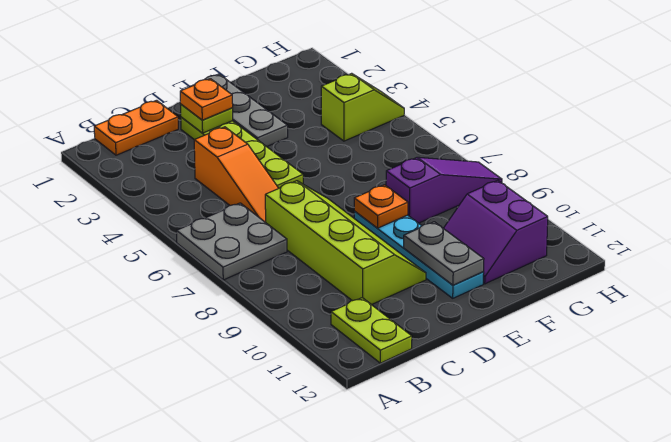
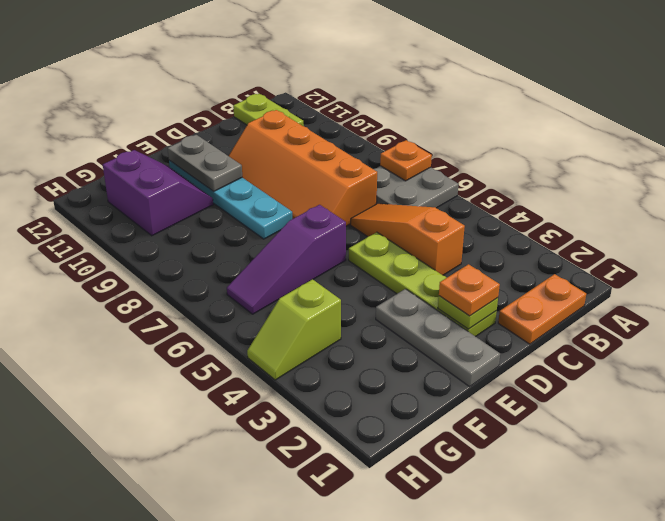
lime 2x4 slope [265,181,426,305] -> orange 2x4 slope [229,110,377,226]
orange 1x1 plate [354,185,408,228] -> orange 1x1 plate moved to [380,140,432,181]
purple 1x3 slope [386,157,502,223] -> purple 1x3 slope moved to [227,205,346,314]

